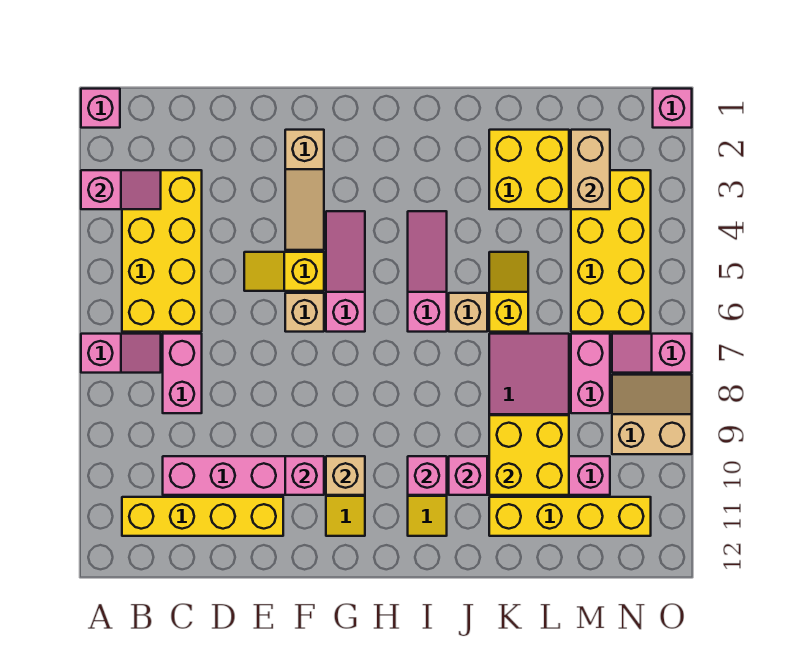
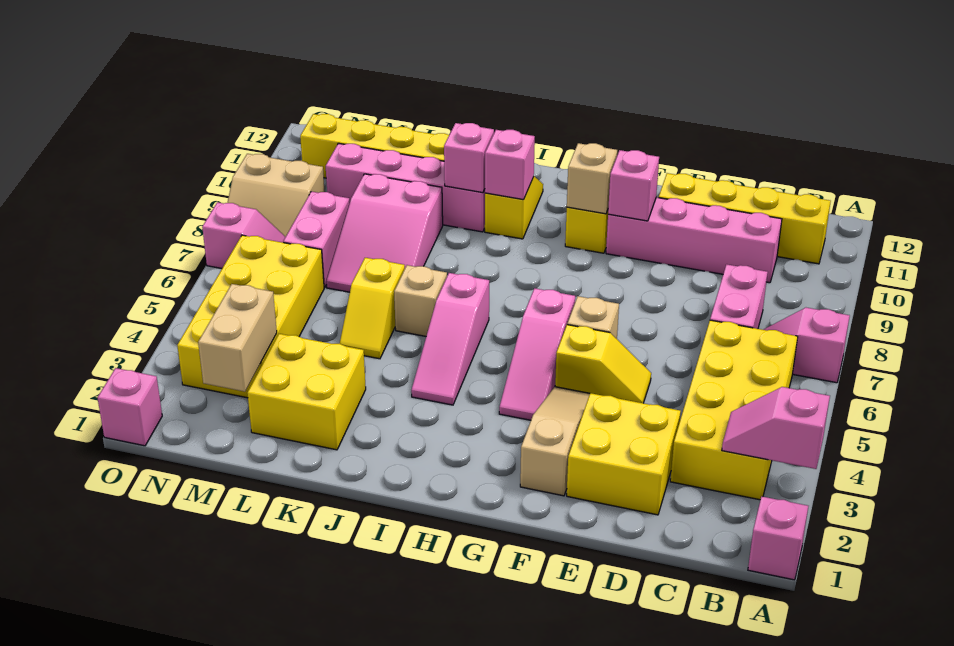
yellow 2x2 brick [489,415,569,495] -> yellow 2x2 brick moved to [567,393,681,515]

